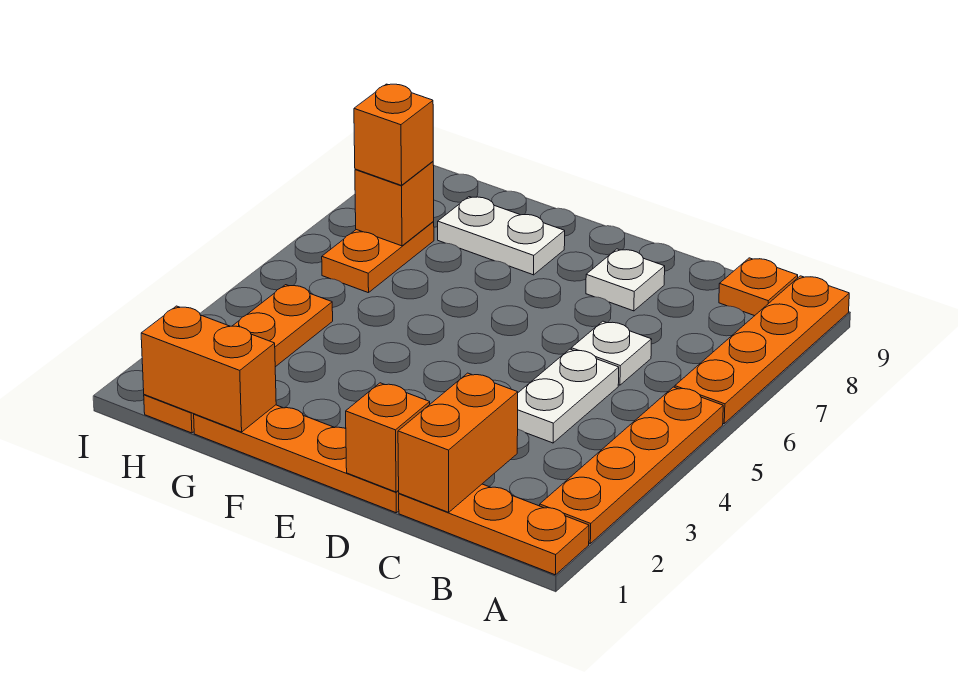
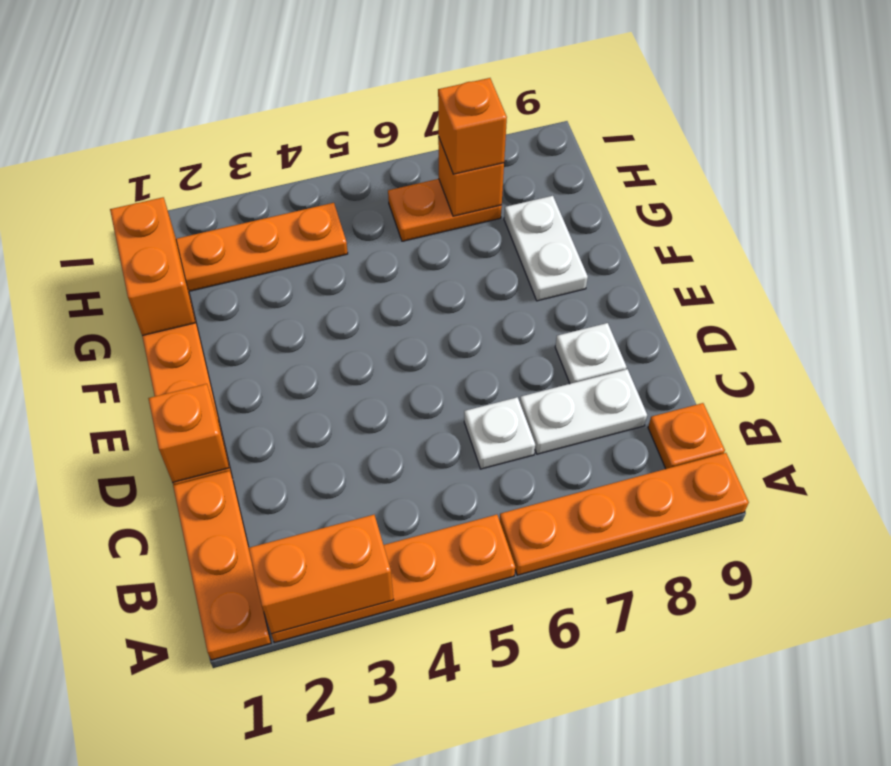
orange 1x2 brick [398,373,518,512] -> orange 1x2 brick moved to [249,515,394,634]
white 1x2 plate [518,349,619,443] -> white 1x2 plate moved to [520,369,647,454]

